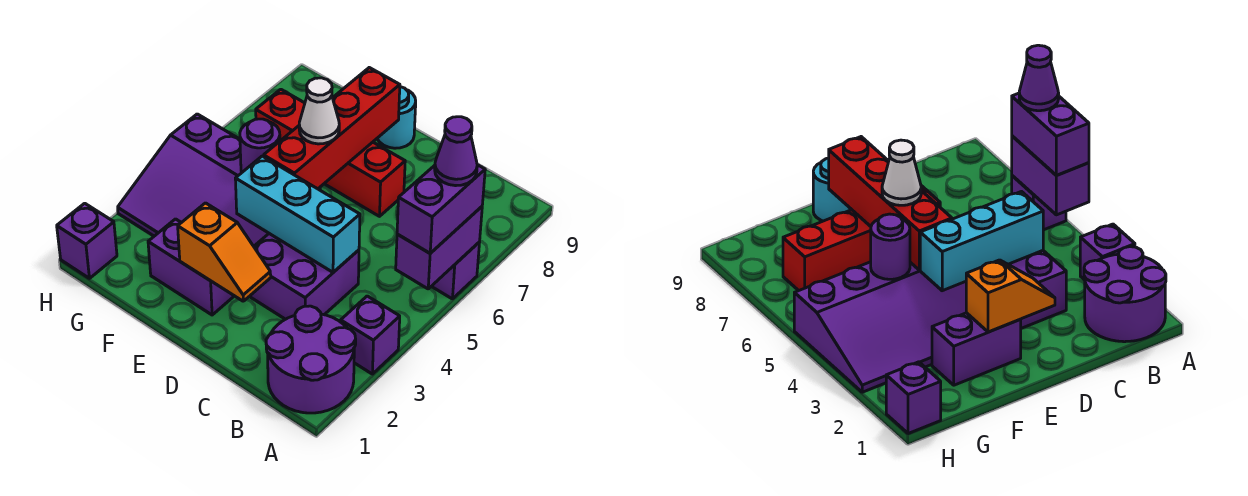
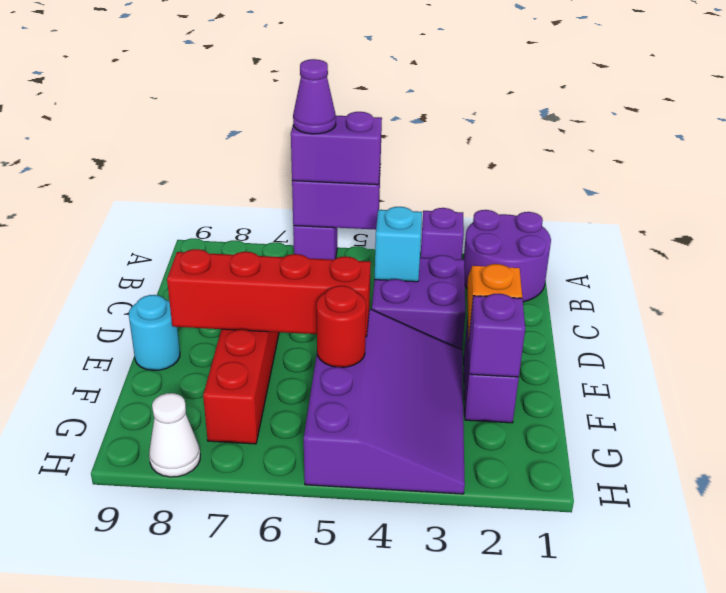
cyan 1x3 brick [235,156,360,272] -> cyan 1x1 brick [375,207,422,282]
white 1x1 cone [299,78,339,144] -> white 1x1 cone moved to [149,393,200,477]
purple 1x1 round brick [240,119,280,173] -> red 1x1 round brick [316,286,366,367]
purple 1x1 brick [57,203,117,278] -> purple 1x1 brick moved to [469,294,525,377]

